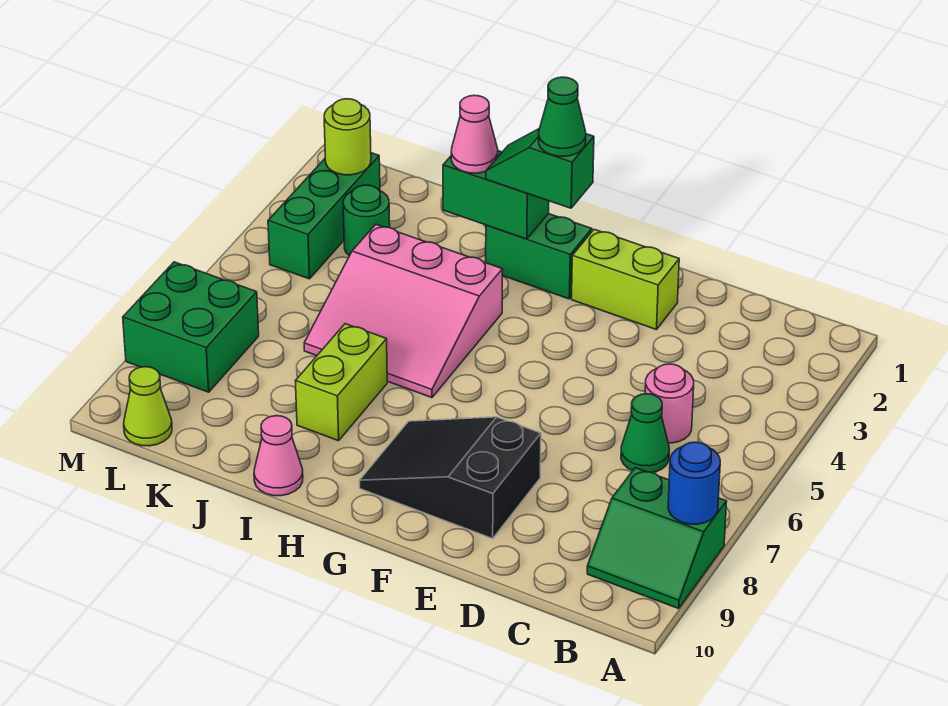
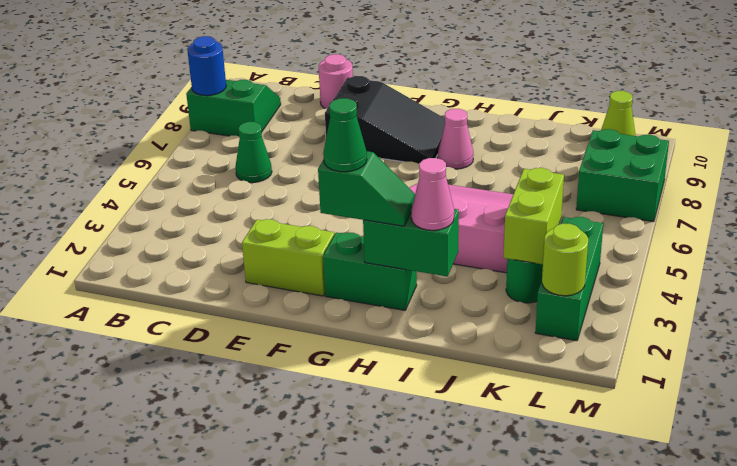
pink 1x1 round brick [645,364,694,443] -> pink 1x1 round brick moved to [319,54,353,109]
lime 1x2 brick [295,324,387,441] -> lime 1x2 brick moved to [504,168,564,264]
pink 1x1 cone [254,416,303,496] -> pink 1x1 cone moved to [438,109,473,169]

